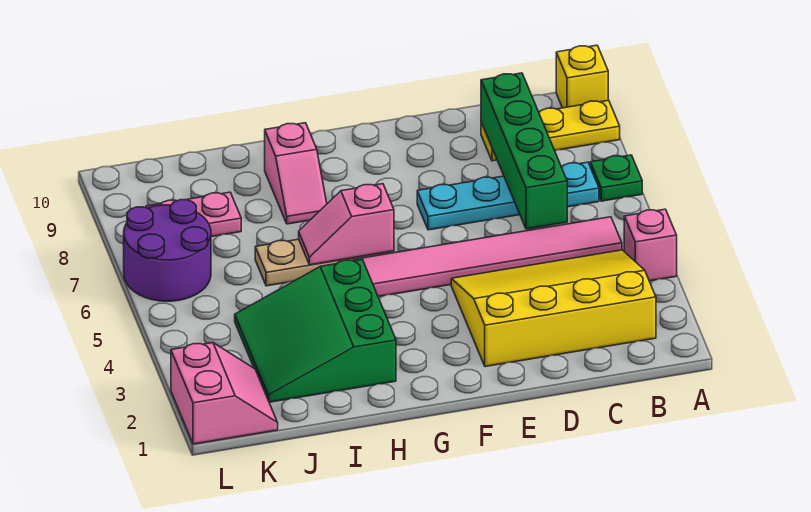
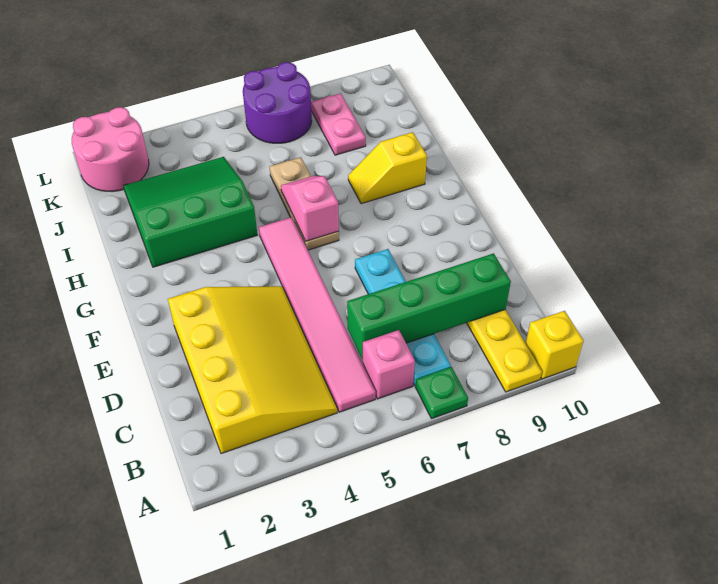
pink 1x1 brick [624,209,677,281] -> pink 1x1 brick moved to [363,330,415,399]
pink 1x2 slope [265,123,327,224] -> yellow 1x2 slope [348,132,427,204]
pink 2x2 slope [171,343,278,444] -> pink 2x2 round brick [72,107,149,192]

